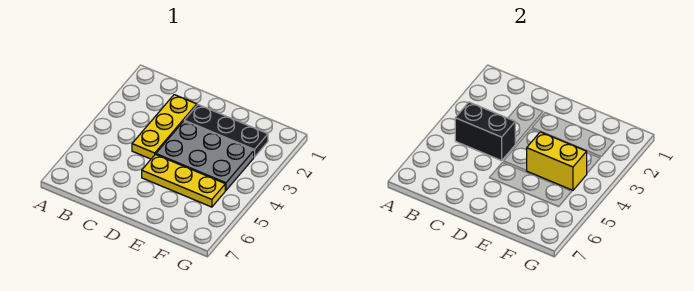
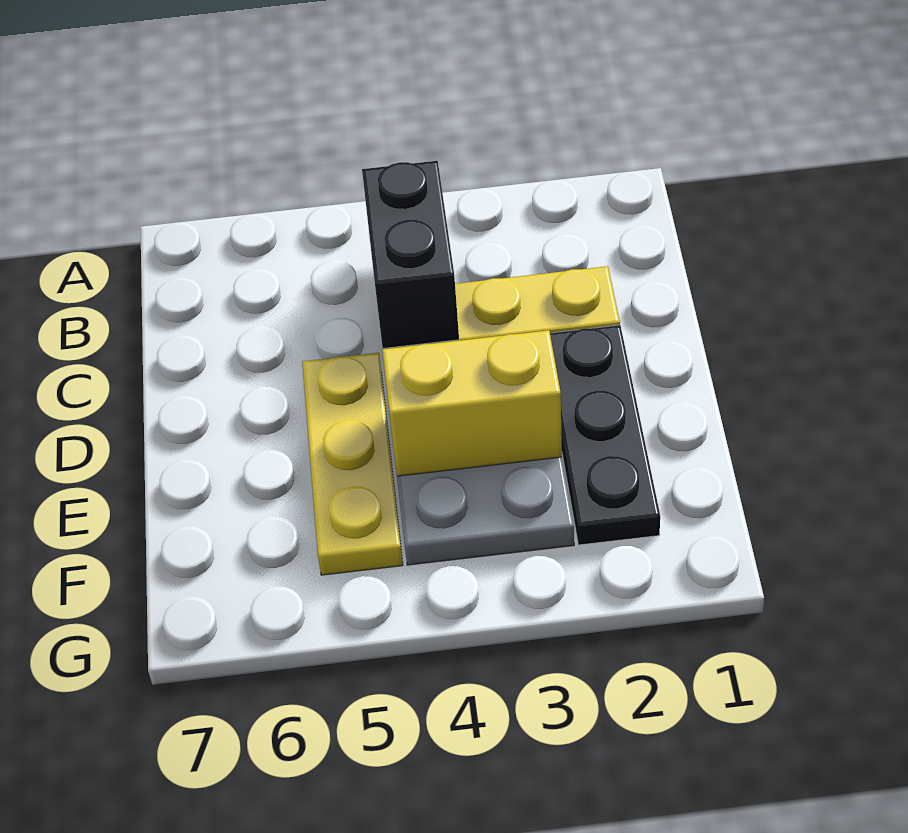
yellow 1x2 brick [527,132,587,190] -> yellow 1x2 brick turned to [382,330,562,476]

